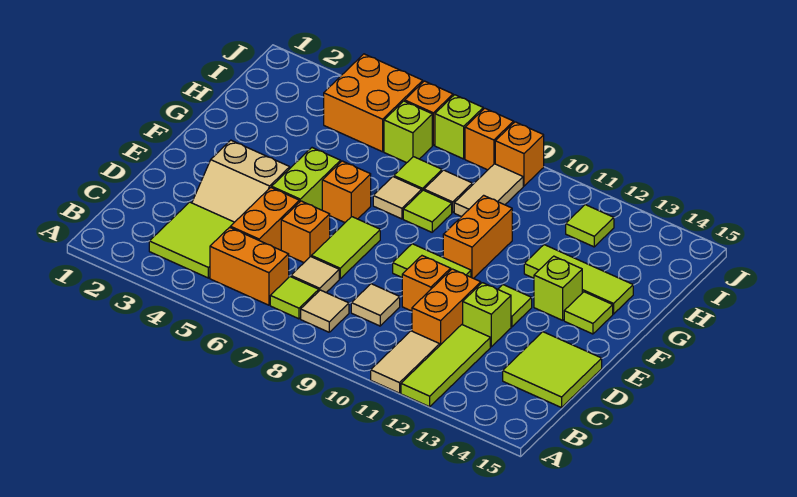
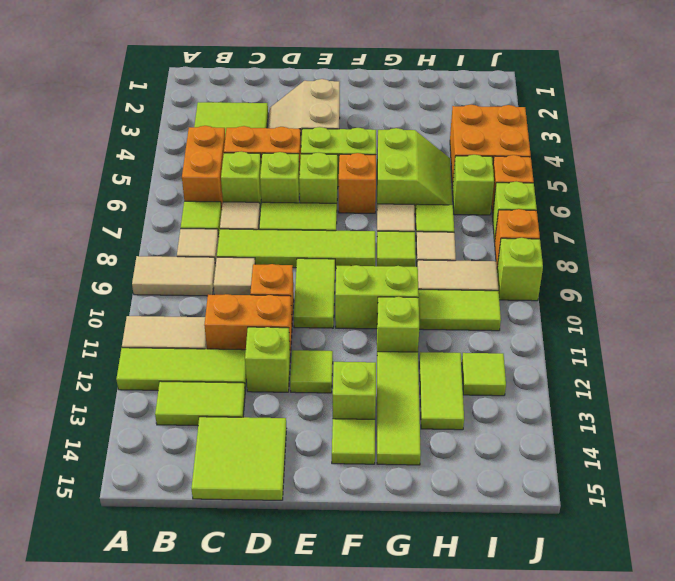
none -> tan 1x2 tile [132,256,216,296]
none -> lime 1x2 tile [155,381,245,425]
none -> lime 1x1 brick [221,152,261,208]
none -> lime 1x4 tile [217,229,375,268]
orange 1x1 brick [281,201,330,262] -> lime 1x1 brick [260,152,300,203]
none -> lime 1x1 brick [299,153,338,203]
orange 1x2 brick [443,195,512,279] -> lime 1x2 brick [335,265,419,329]
none -> lime 2x2 slope [377,128,452,214]
none -> lime 1x1 brick [377,297,419,352]
none -> lime 1x2 tile [418,290,501,331]
none -> lime 1x2 tile [419,352,464,430]
orange 1x1 brick [495,122,544,186] -> lime 1x1 brick [497,238,543,301]

